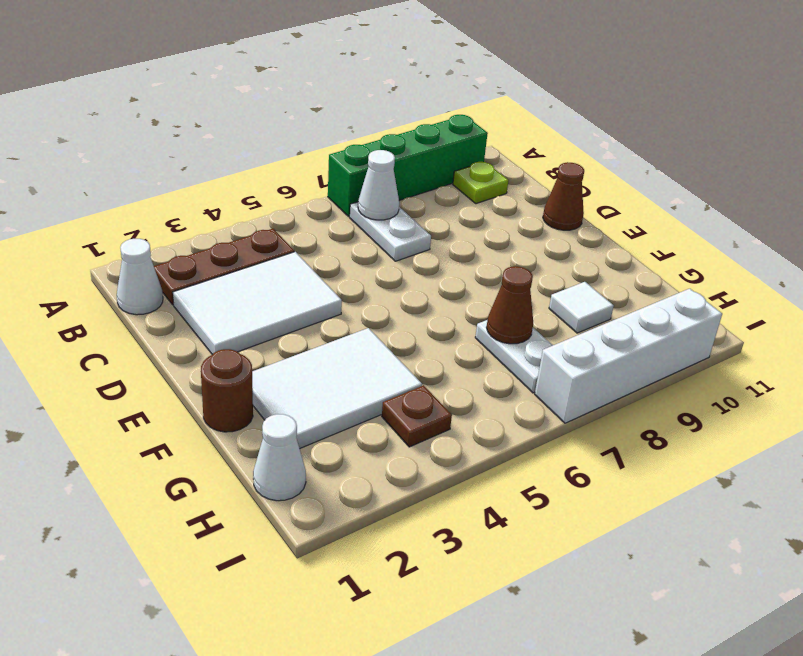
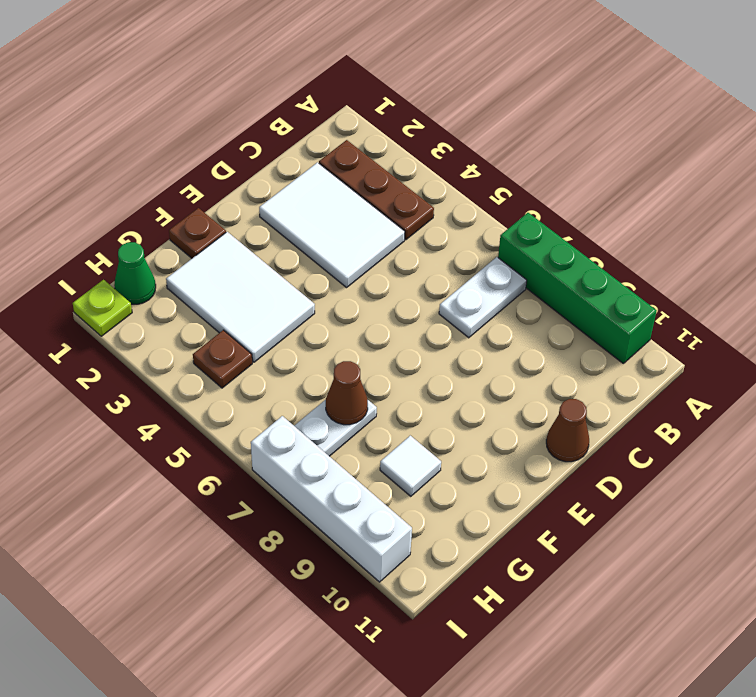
white 1x1 cone [117,239,163,315] -> none
white 1x1 cone [358,150,399,220] -> none
lime 1x1 plate [453,162,509,204] -> lime 1x1 plate moved to [73,280,132,336]
brown 1x1 round brick [201,349,253,432] -> brown 1x1 plate [169,208,226,258]
white 1x1 cone [253,414,306,501] -> green 1x1 cone [114,242,156,304]

